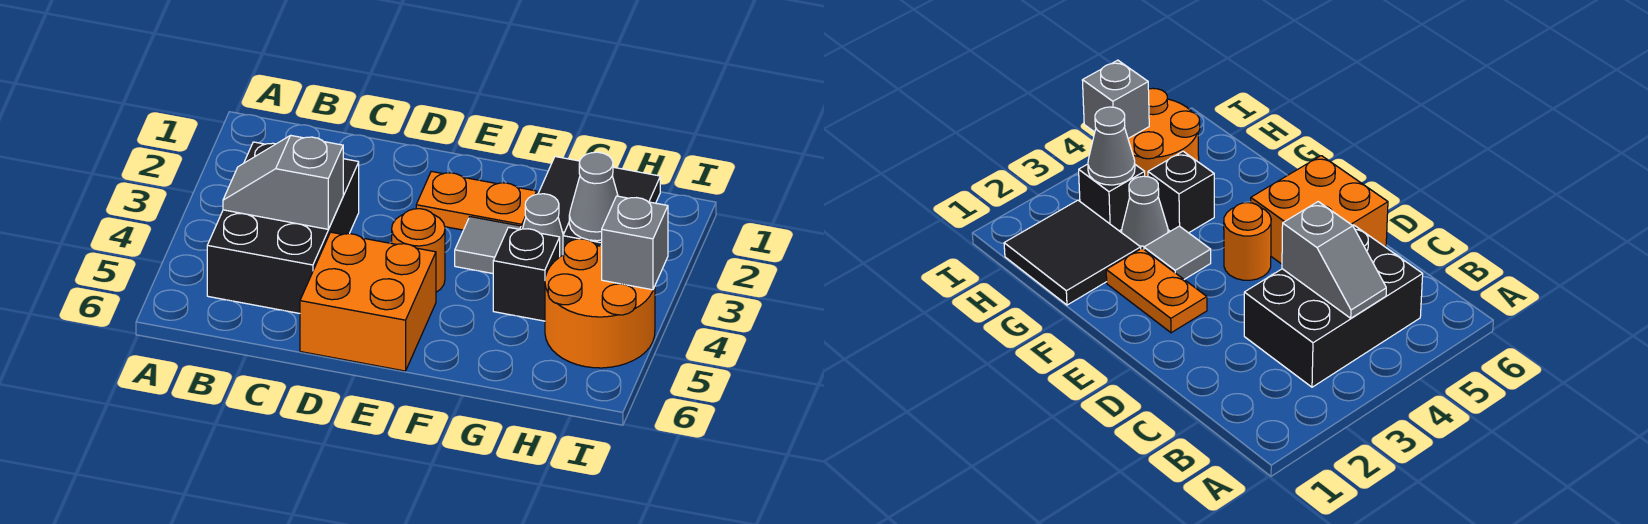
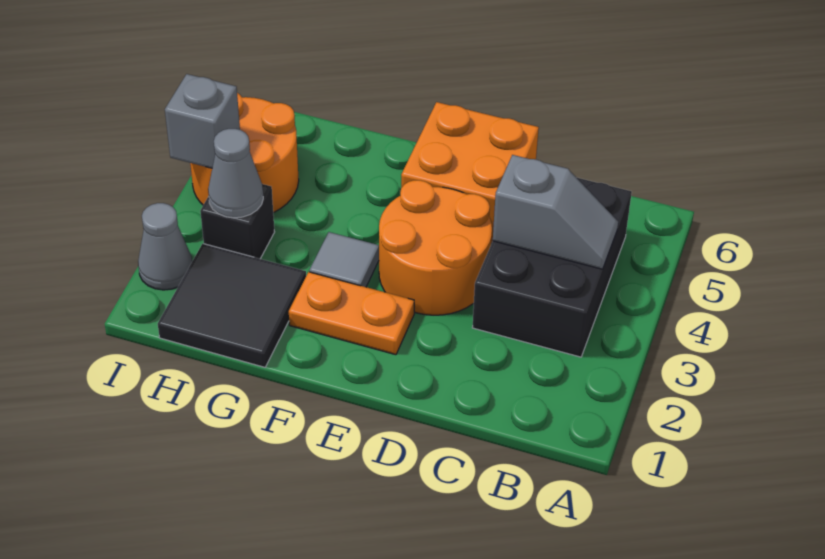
orange 1x1 round brick [392,209,445,292] -> orange 2x2 round brick [379,180,492,315]
grey 1x1 cone [523,194,563,257] -> grey 1x1 cone moved to [138,203,192,290]
black 1x1 brick [493,227,560,321] -> none

